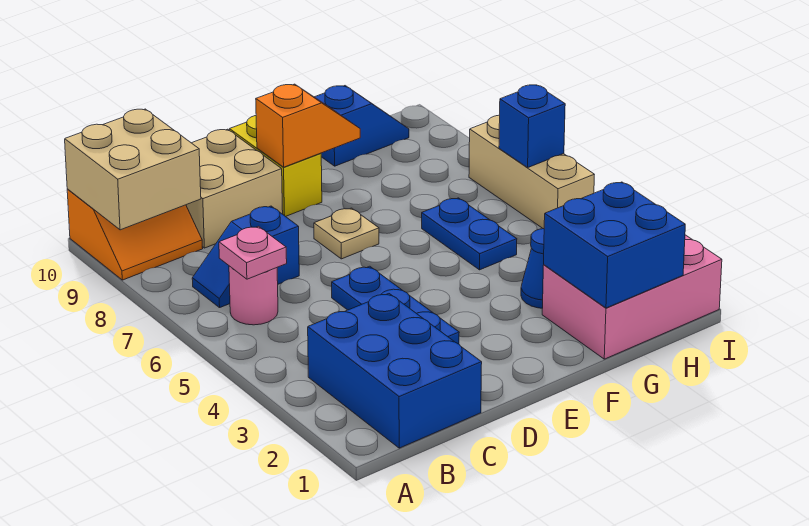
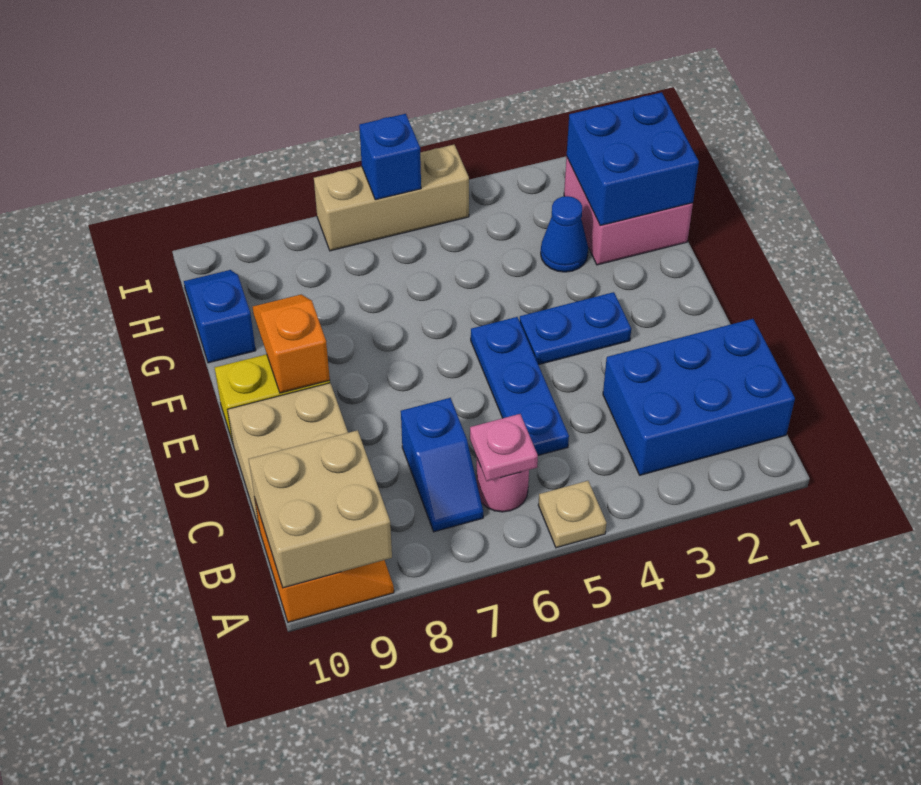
blue 1x3 plate [332,266,459,344] -> blue 1x3 plate turned to [471,317,569,455]
tan 1x1 plate [314,208,379,259] -> tan 1x1 plate moved to [538,481,606,548]
pink 2x3 brick [542,235,722,359] -> pink 2x2 brick [564,157,693,265]
blue 1x2 plate [422,198,517,270] -> blue 1x2 plate moved to [520,292,631,365]

